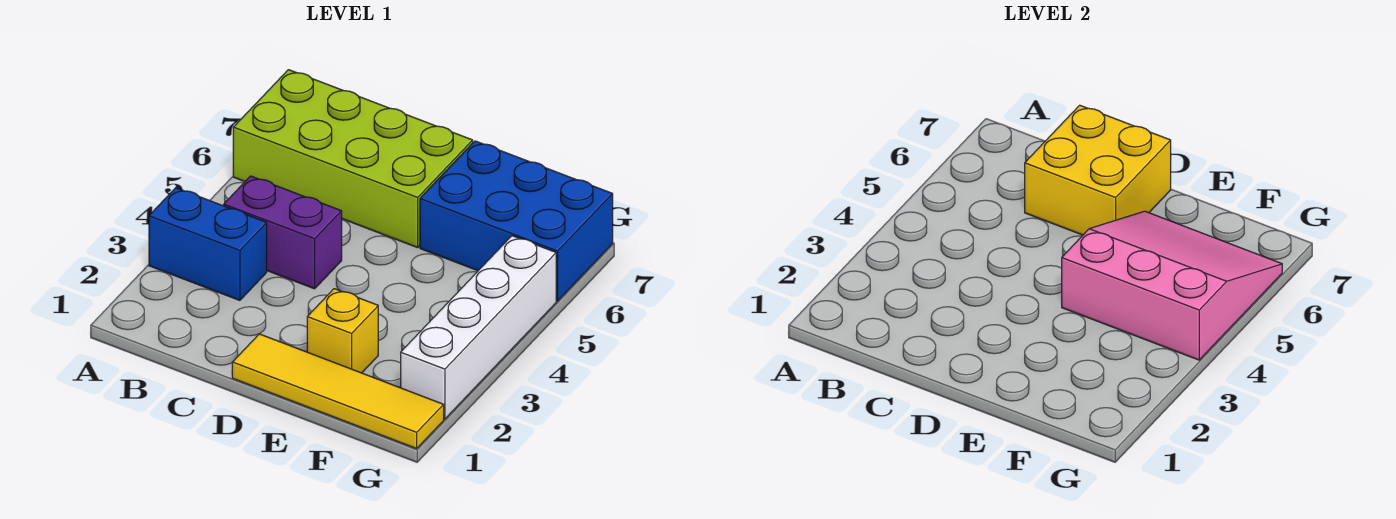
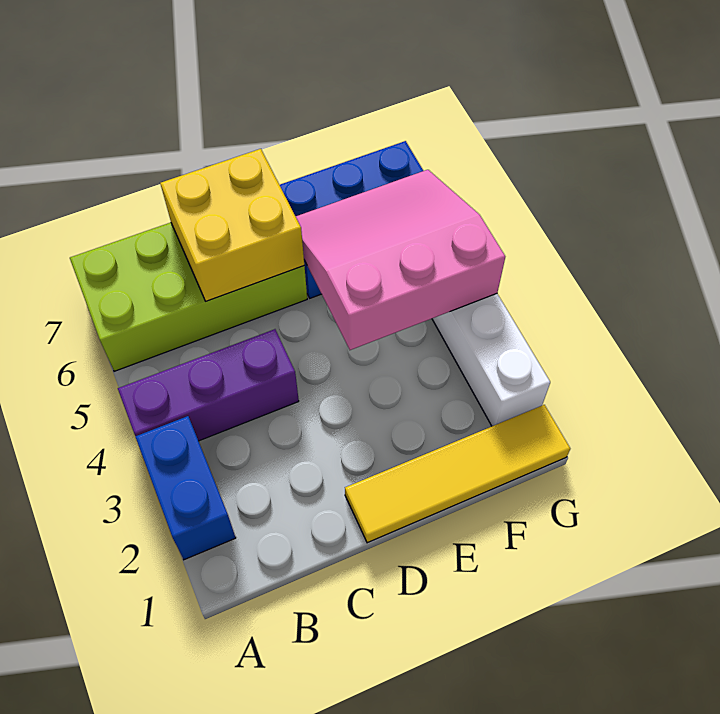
blue 1x2 brick [149,188,267,300] -> blue 1x2 brick turned to [135,416,236,560]
purple 1x2 brick [224,176,342,289] -> purple 1x3 brick [118,329,299,441]
yellow 1x1 brick [307,289,378,373] -> none

